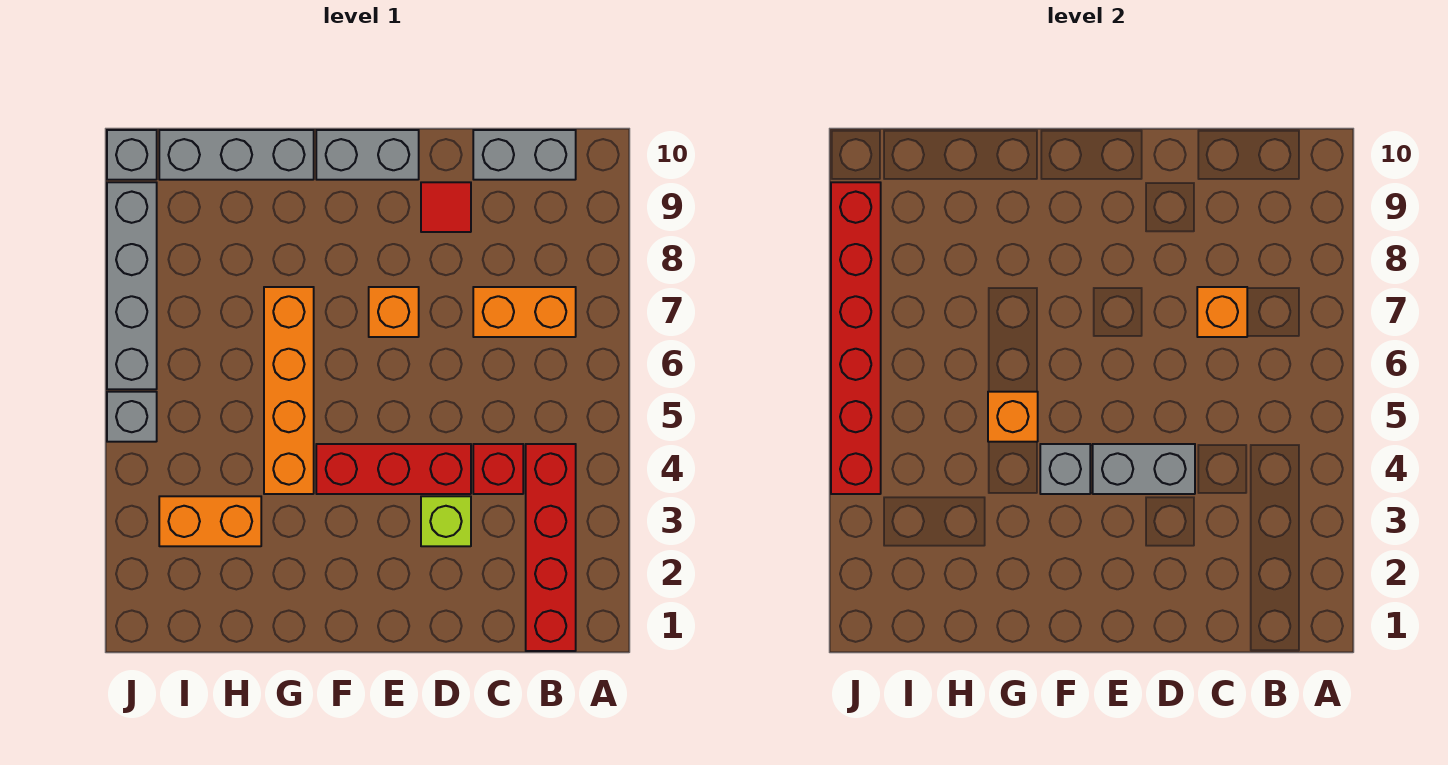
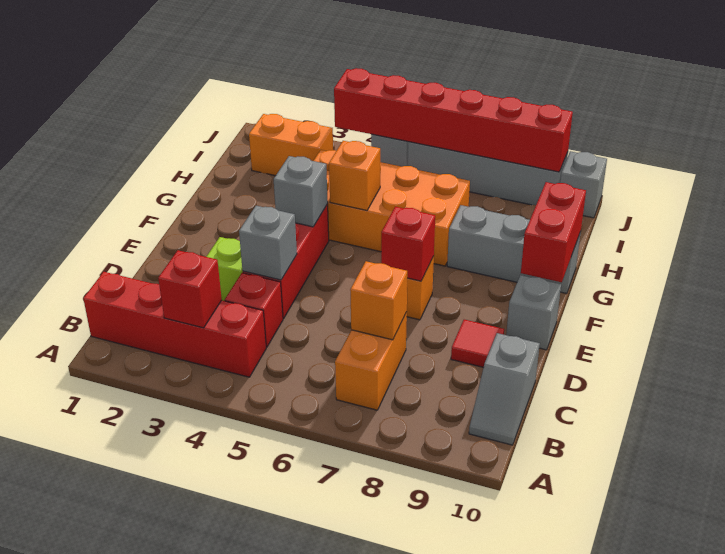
none -> red 1x1 brick [158,250,222,328]
grey 1x2 brick [473,130,576,180] -> grey 1x2 slope [469,333,540,445]
grey 1x2 brick [1093,444,1195,494] -> grey 1x1 brick [239,206,297,280]
none -> red 1x1 brick [381,207,435,281]
grey 1x2 brick [316,130,419,180] -> grey 1x1 brick [506,275,561,350]
none -> red 1x2 brick [521,182,586,282]
orange 1x4 brick [264,287,314,494] -> orange 2x4 brick [314,150,470,266]
grey 1x3 brick [159,130,314,180] -> grey 1x3 brick turned to [447,205,581,294]
orange 1x2 brick [159,496,261,546] -> orange 1x2 brick turned to [249,114,333,176]

